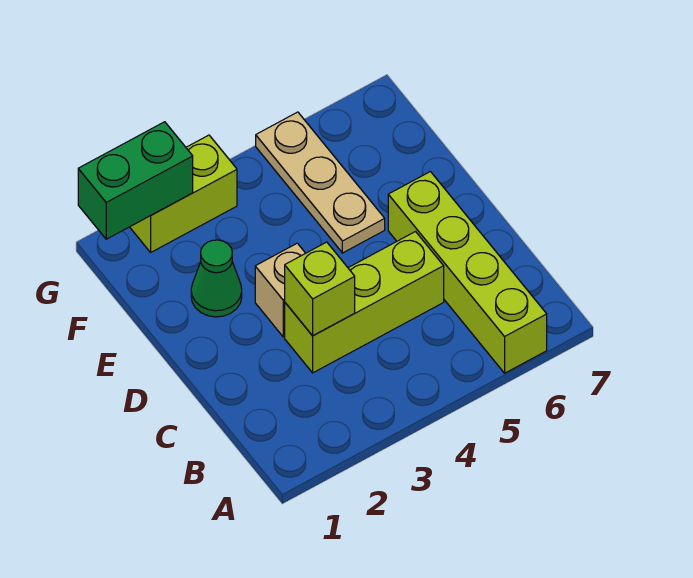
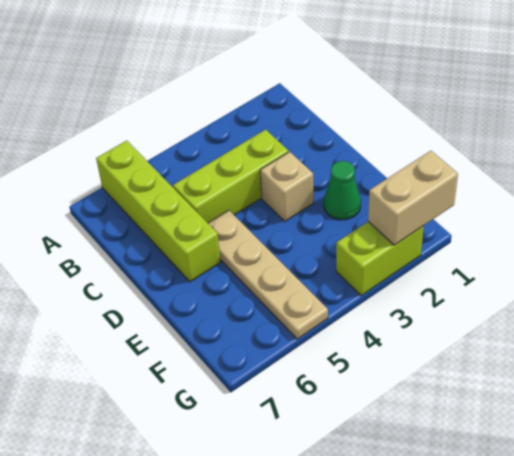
lime 1x1 brick [285,242,355,336] -> none
tan 1x3 plate [256,112,385,253] -> tan 1x4 plate [208,210,328,339]
green 1x2 brick [78,122,193,239] -> tan 1x2 brick [368,151,458,245]

